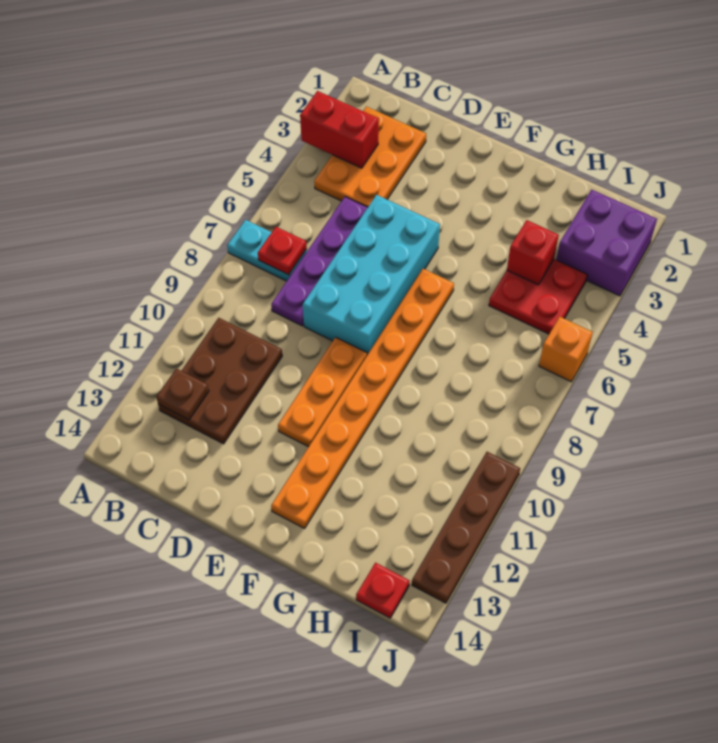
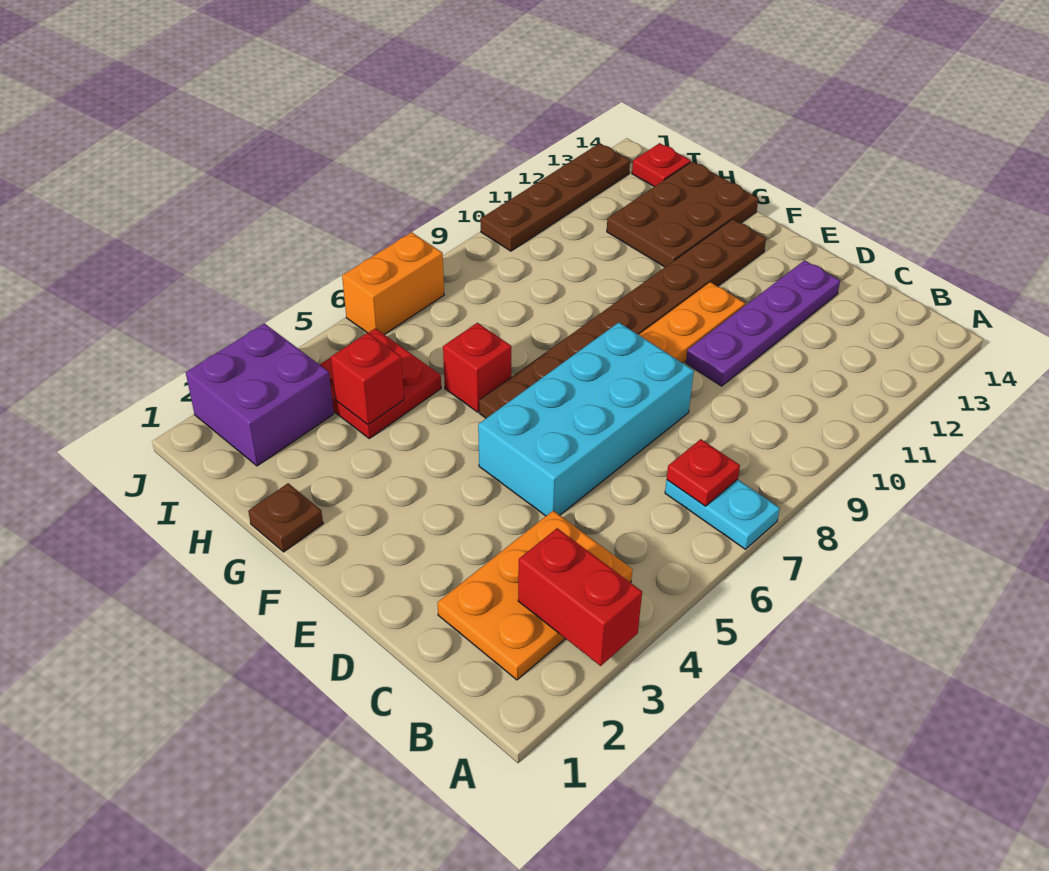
brown 2x3 plate [158,318,282,444] -> brown 2x3 plate moved to [607,161,759,267]
brown 1x1 plate [156,369,209,420] -> brown 1x1 plate moved to [248,483,323,552]
purple 1x4 plate [271,197,368,326] -> purple 1x4 plate moved to [686,260,840,386]
orange 1x8 plate [271,269,454,528] -> brown 1x8 plate [479,219,766,418]
none -> red 1x1 brick [443,323,511,412]
orange 1x1 brick [539,317,593,382] -> orange 1x2 brick [342,232,444,335]

